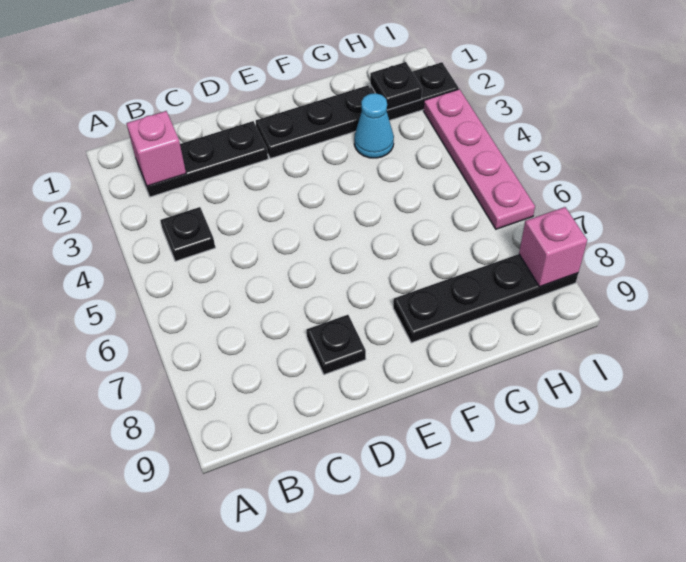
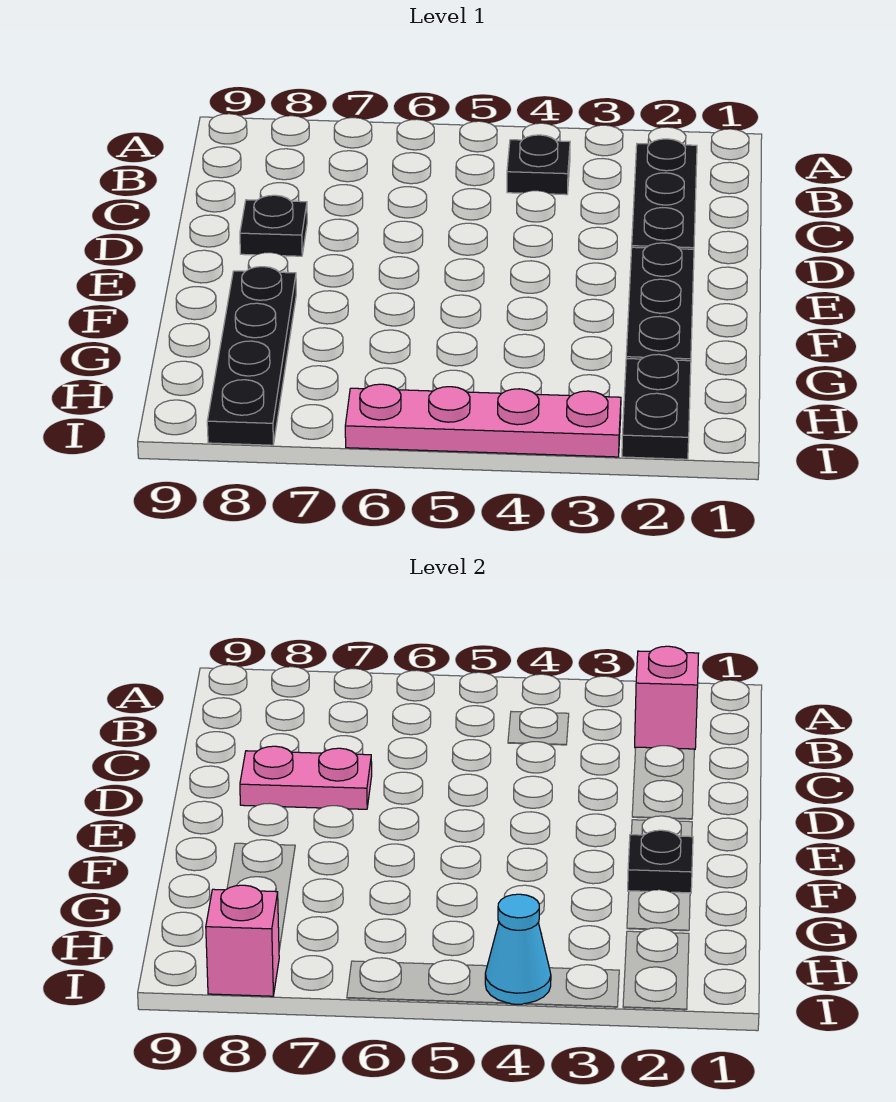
none -> pink 1x2 plate [240,746,372,809]
cyan 1x1 cone [354,93,394,158] -> cyan 1x1 cone moved to [485,894,551,1004]
black 1x1 plate [370,62,422,110] -> black 1x1 plate moved to [628,830,693,893]

